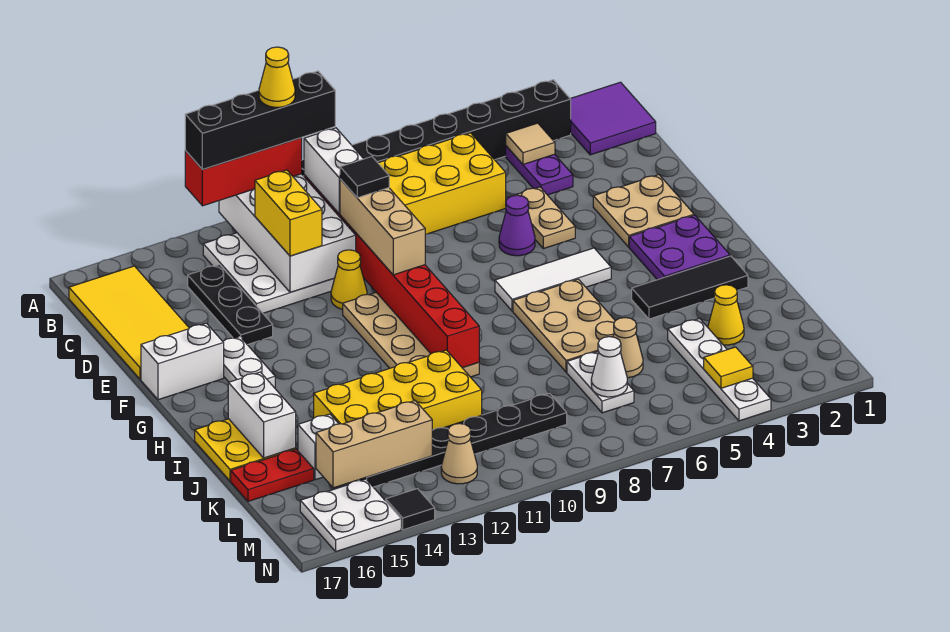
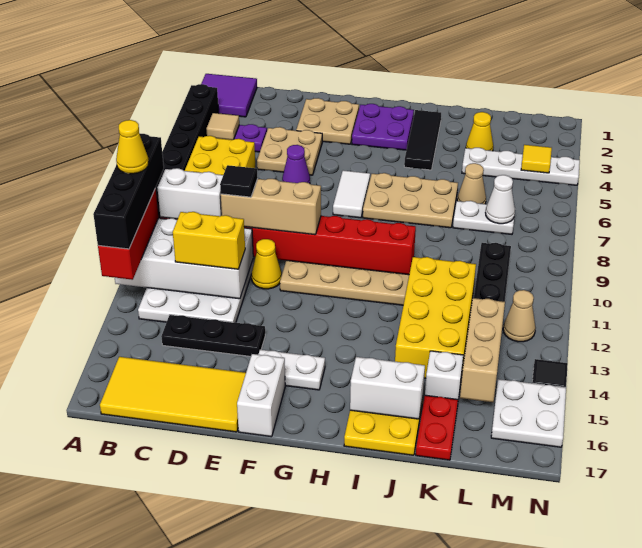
tan 1x2 plate [508,187,575,249] -> tan 2x2 plate [257,127,322,175]
white 1x3 tile [495,248,611,311] -> white 1x2 tile [333,170,370,218]

